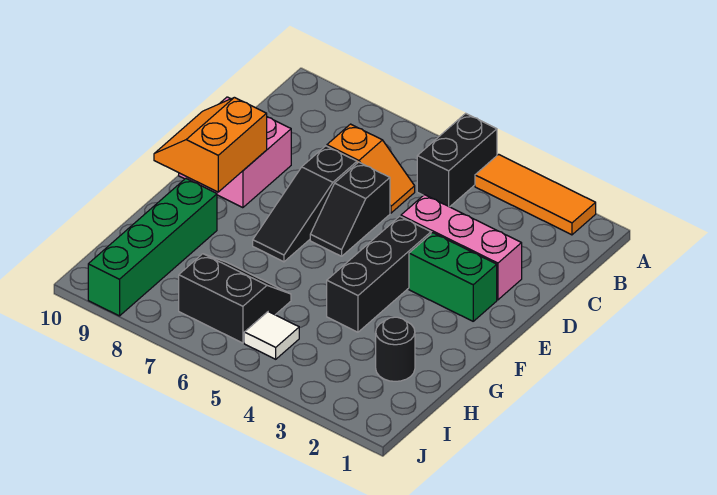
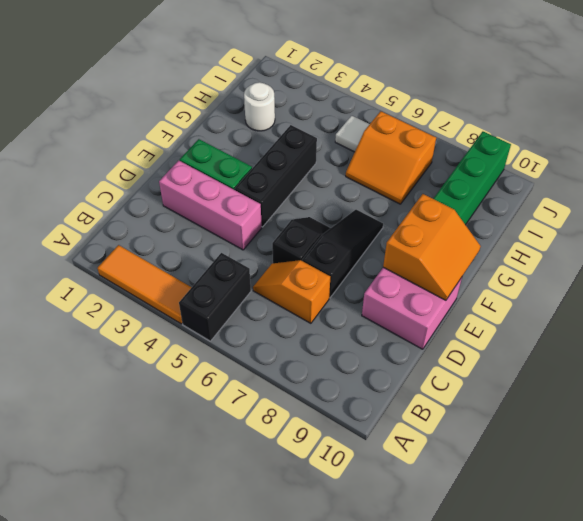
black 1x1 round brick [376,317,415,381] -> white 1x1 round brick [244,82,275,131]
black 2x2 slope [179,254,291,343] -> orange 2x2 slope [346,111,436,204]

